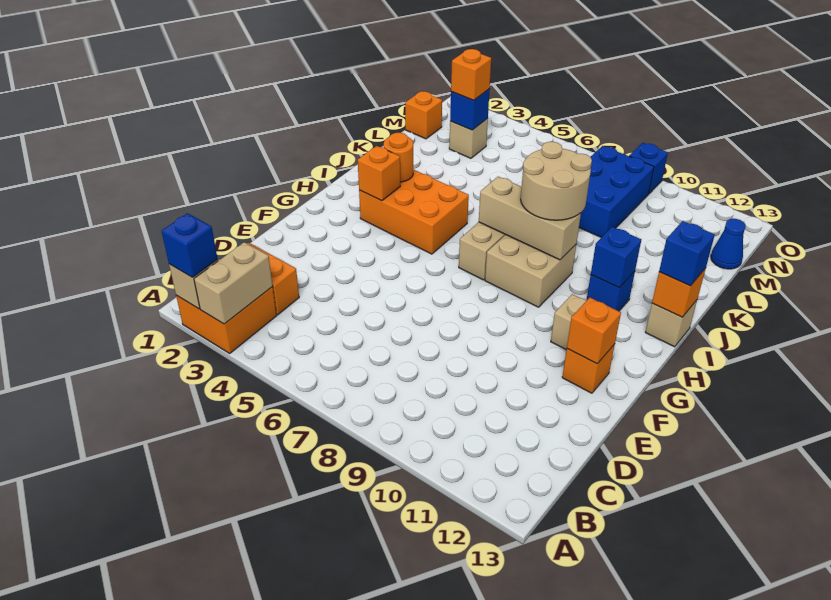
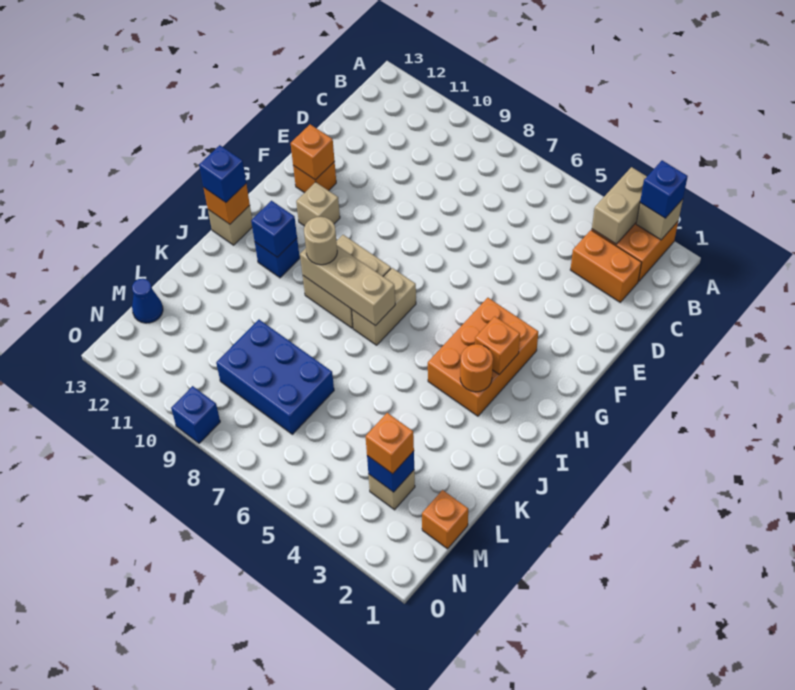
orange 2x3 brick [359,169,469,254] -> orange 2x3 brick turned to [428,298,538,416]
tan 2x2 round brick [521,142,592,220] -> tan 1x1 round brick [304,217,337,265]
blue 2x3 brick [579,146,654,238] -> blue 2x3 brick turned to [216,320,334,434]

